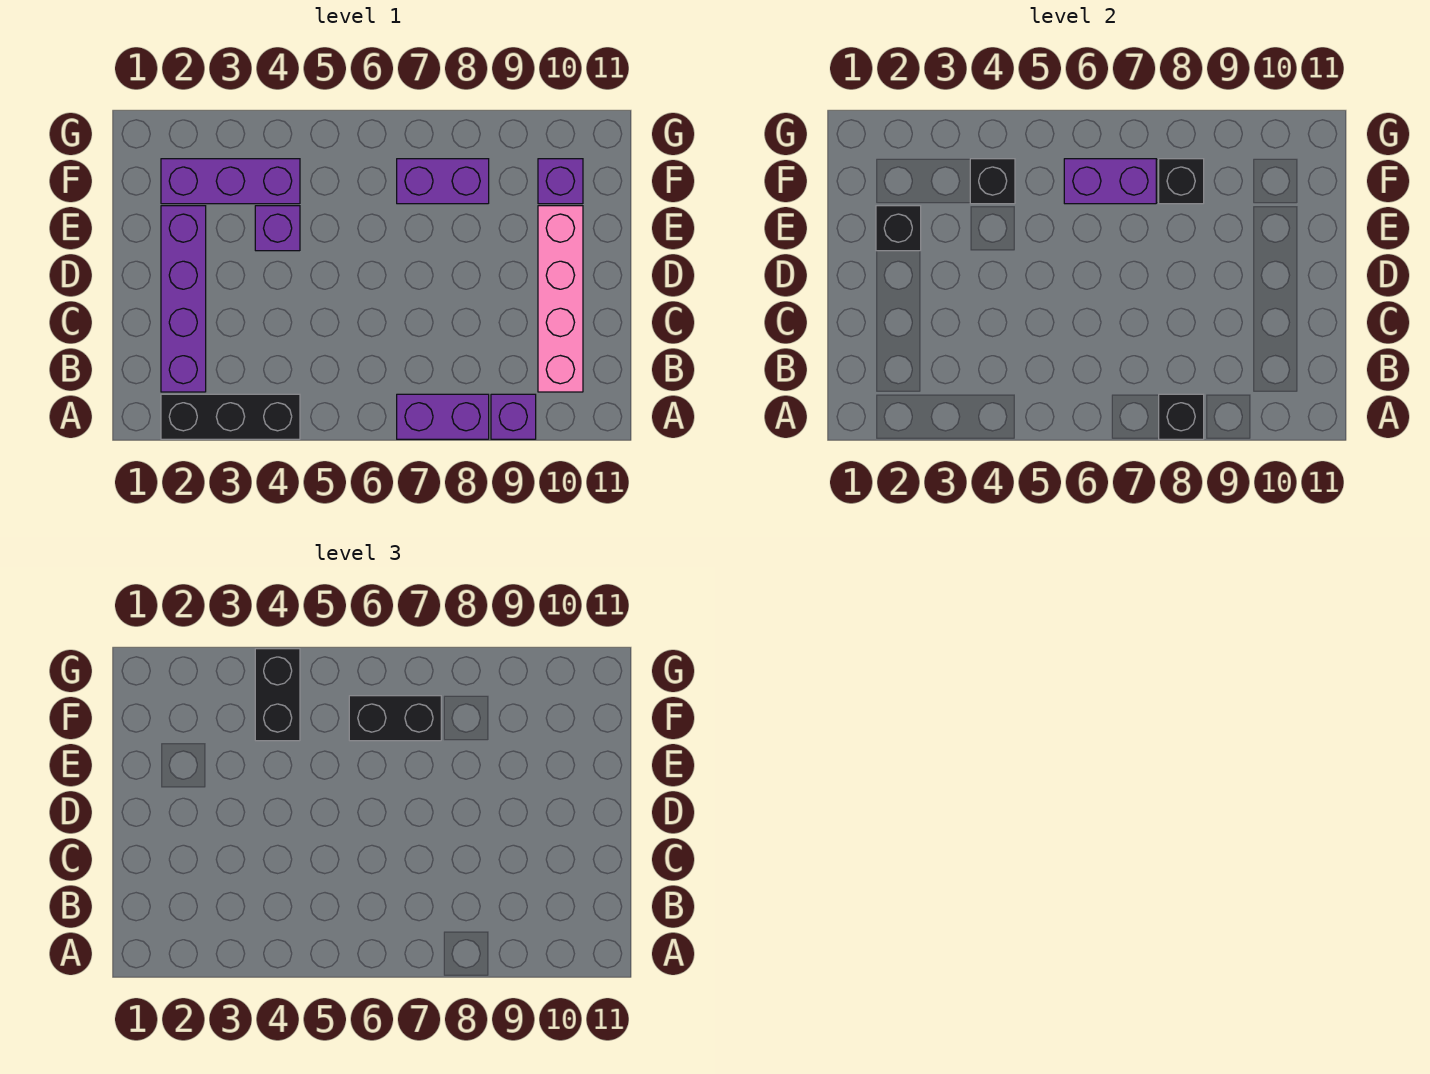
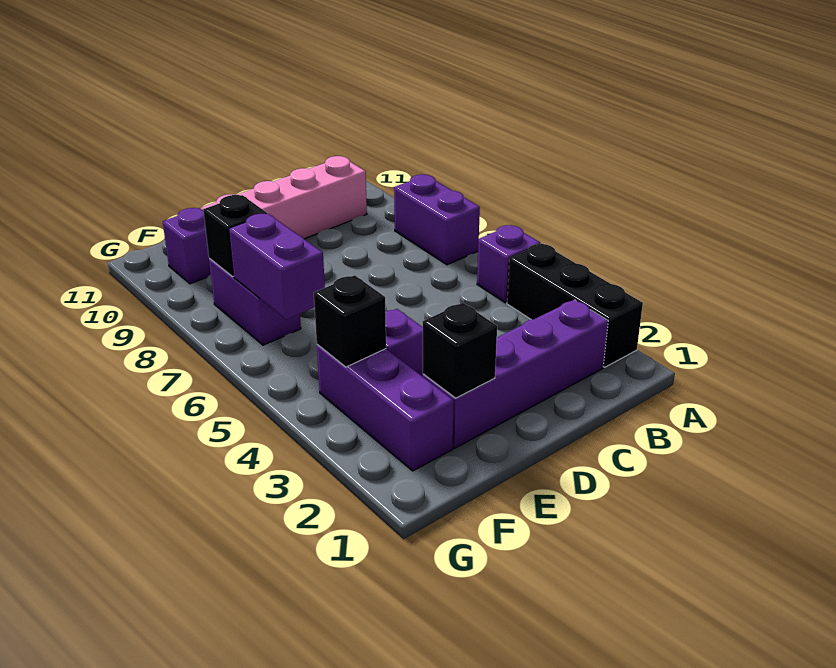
black 1x1 brick [1159,394,1204,439] -> none
purple 1x1 brick [491,394,536,439] -> purple 1x1 brick moved to [477,225,540,303]
black 1x2 brick [255,649,300,741] -> none
black 1x2 brick [349,696,441,741] -> none

